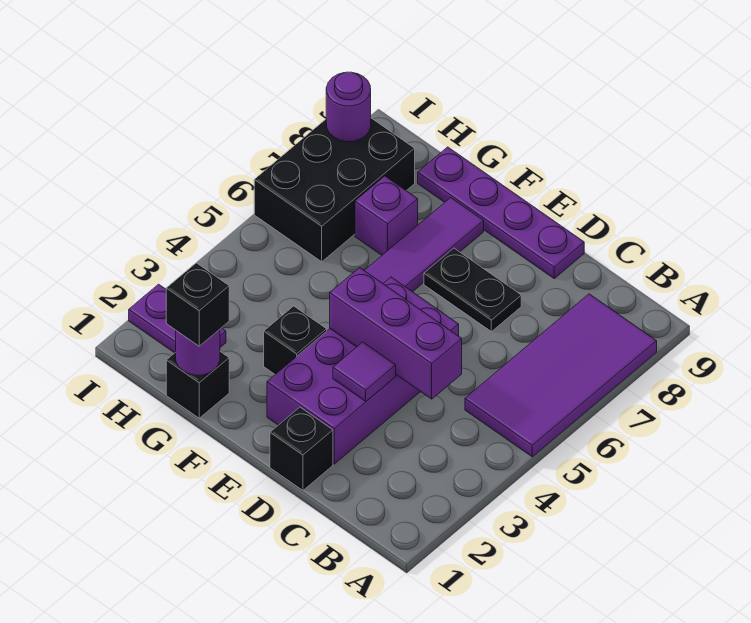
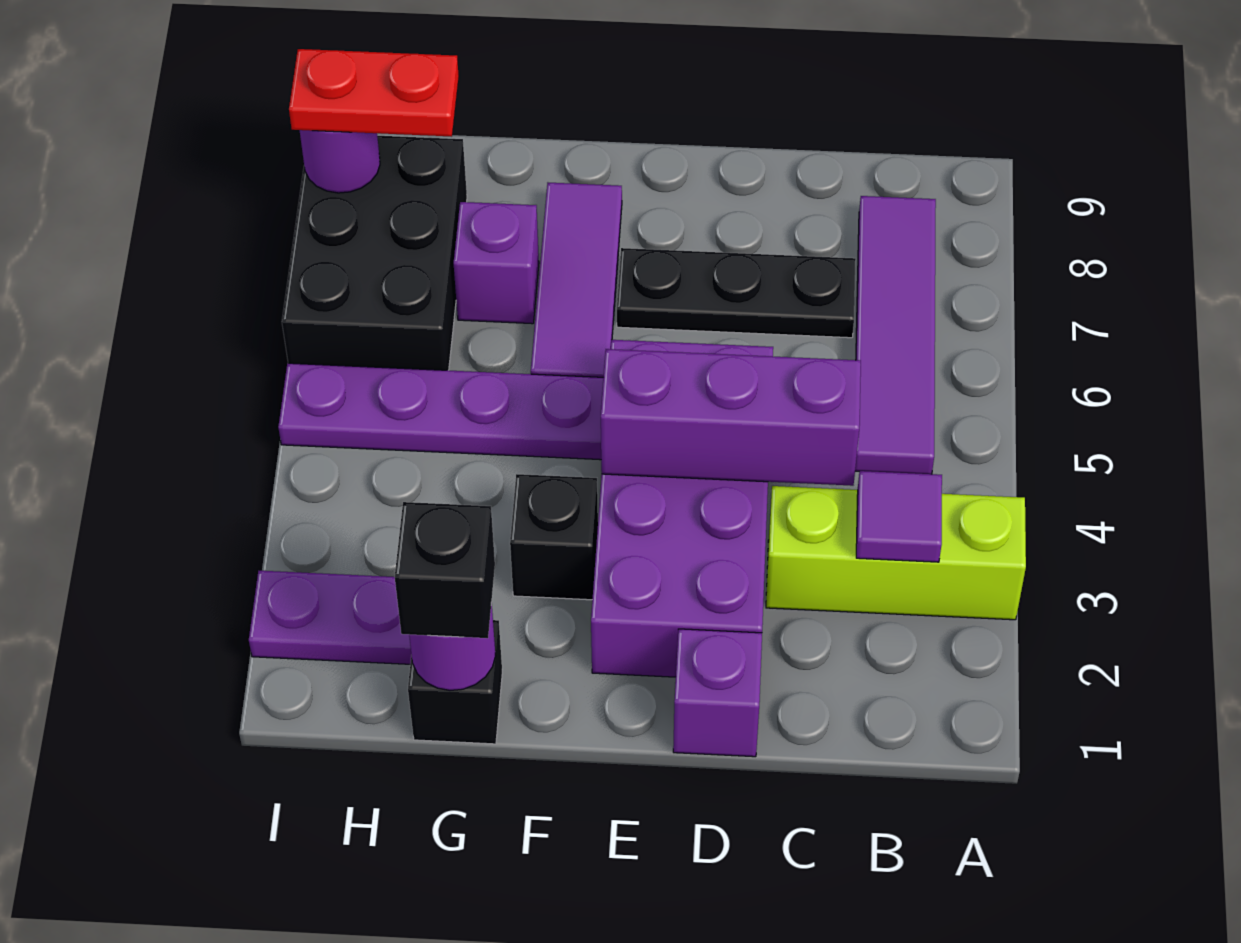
none -> lime 1x3 brick [766,486,1026,620]
purple 2x4 tile [465,294,657,457] -> purple 1x4 tile [855,196,936,474]
black 1x1 brick [270,407,333,490] -> purple 1x1 brick [673,629,762,757]
purple 1x1 tile [333,342,396,401] -> purple 1x1 tile moved to [856,471,942,562]
black 1x2 plate [424,248,521,332] -> black 1x3 plate [617,248,856,338]
purple 1x4 plate [418,147,584,278] -> purple 1x4 plate moved to [278,363,604,460]
none -> red 1x2 plate [289,49,459,137]

